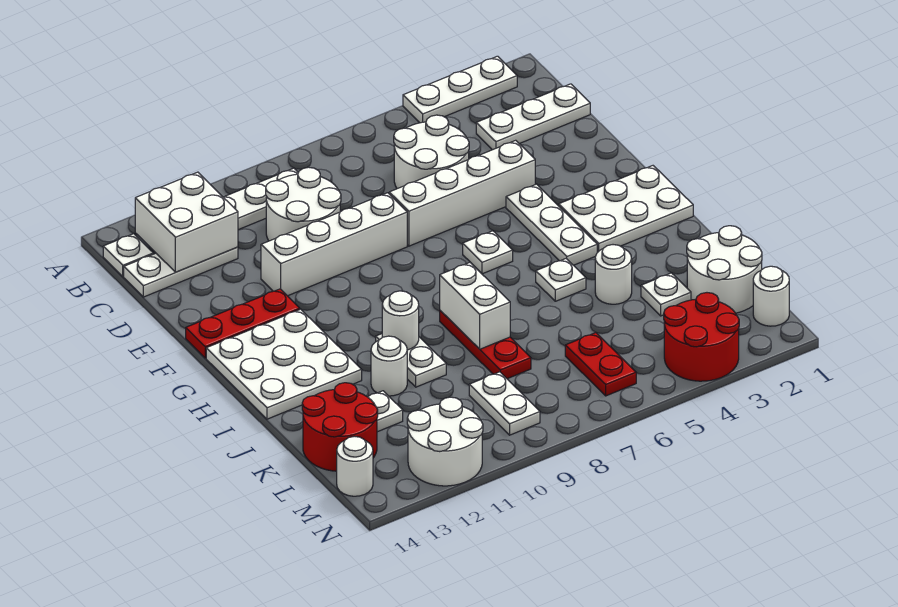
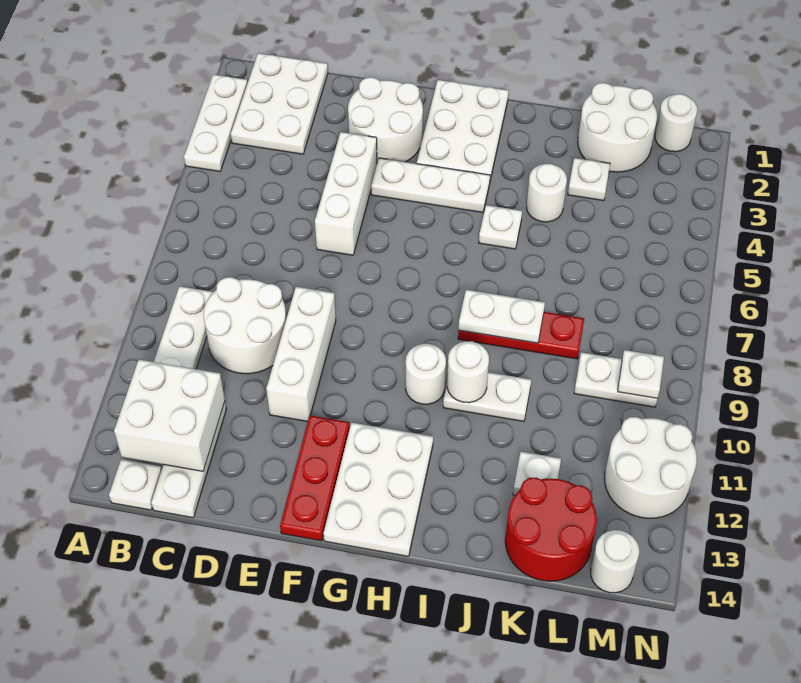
white 1x3 plate [476,84,590,150] -> white 2x3 plate [231,53,328,154]
white 2x2 round brick [394,115,469,189] -> white 2x2 round brick moved to [348,77,423,162]
white 1x4 brick [389,140,535,246] -> white 1x3 brick [315,132,377,255]
white 1x4 brick [261,193,407,296] -> white 1x3 brick [266,287,336,421]
white 1x1 plate [463,231,513,274] -> white 1x1 plate moved to [618,350,664,398]
white 3x3 plate [206,309,362,419] -> white 2x3 plate [323,423,433,556]
white 1x2 brick [440,263,510,349] -> white 1x2 plate [459,290,545,343]
white 1x1 round brick [371,336,407,396] -> white 1x1 round brick moved to [406,344,446,404]
red 1x2 plate [565,333,636,396] -> none
red 2x2 round brick [664,293,739,381] -> none

